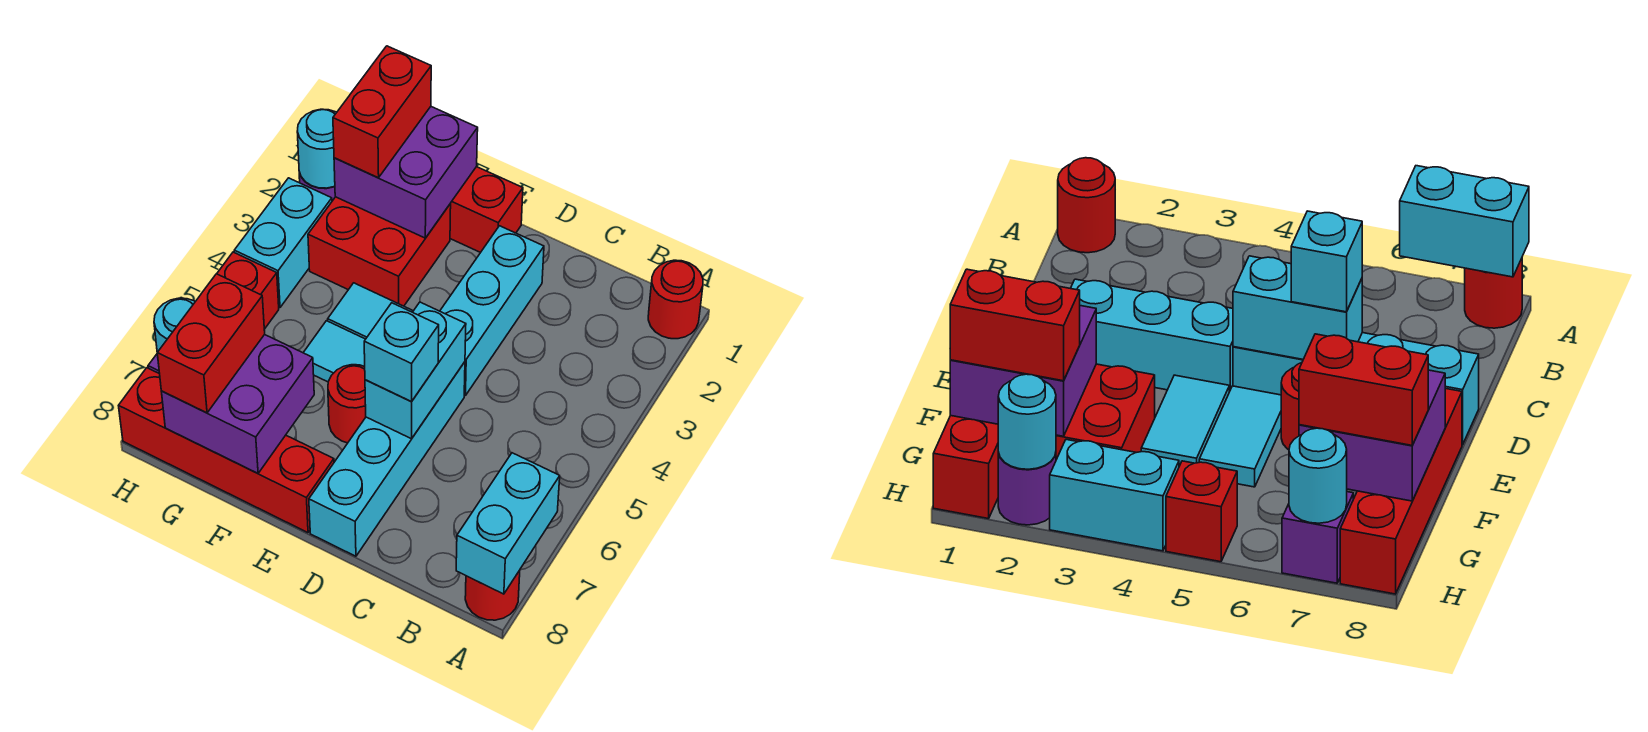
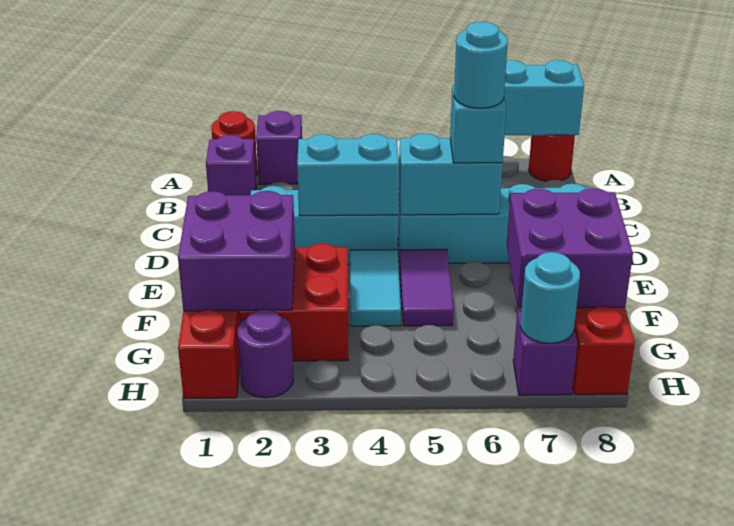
none -> purple 1x1 brick [256,111,302,184]
none -> purple 1x1 brick [206,135,256,195]
cyan 1x2 tile [303,321,365,382] -> purple 1x2 tile [400,249,454,326]
red 1x1 round brick [328,365,366,443] -> none
red 1x2 brick [333,46,431,178] -> none
red 1x2 brick [157,274,265,413] -> none
cyan 1x1 round brick [297,109,337,188] -> cyan 1x1 round brick moved to [454,22,508,108]
cyan 1x2 brick [234,178,332,308] -> cyan 1x2 brick moved to [297,134,399,216]
red 1x1 brick [217,252,279,329] -> none

